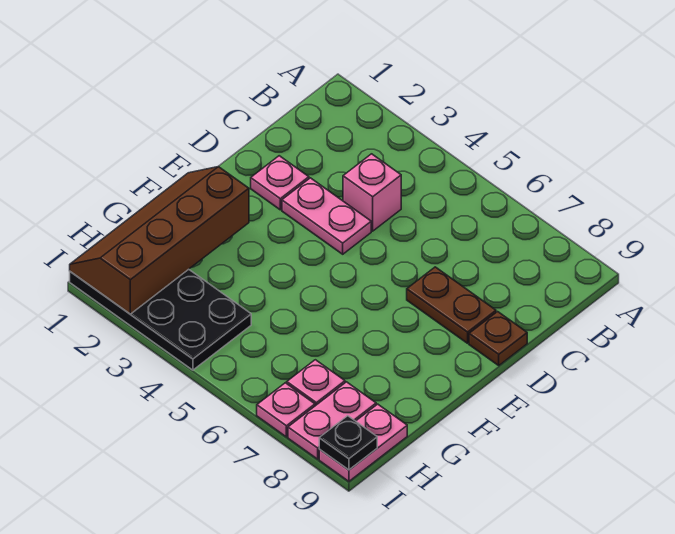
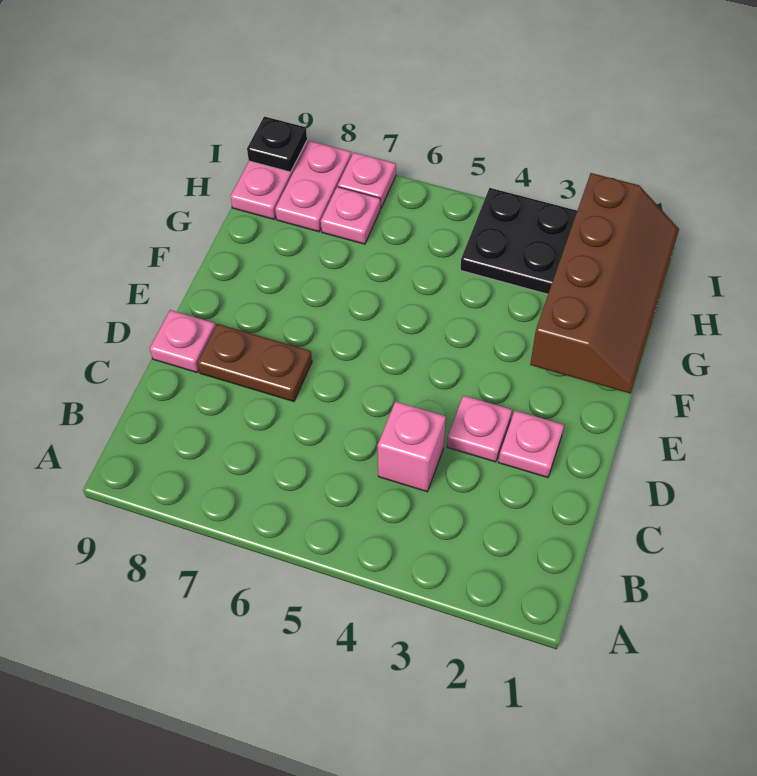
pink 1x2 plate [282,178,371,254] -> pink 1x1 plate [447,395,512,462]
brown 1x1 plate [469,312,527,365] -> pink 1x1 plate [150,310,215,373]

